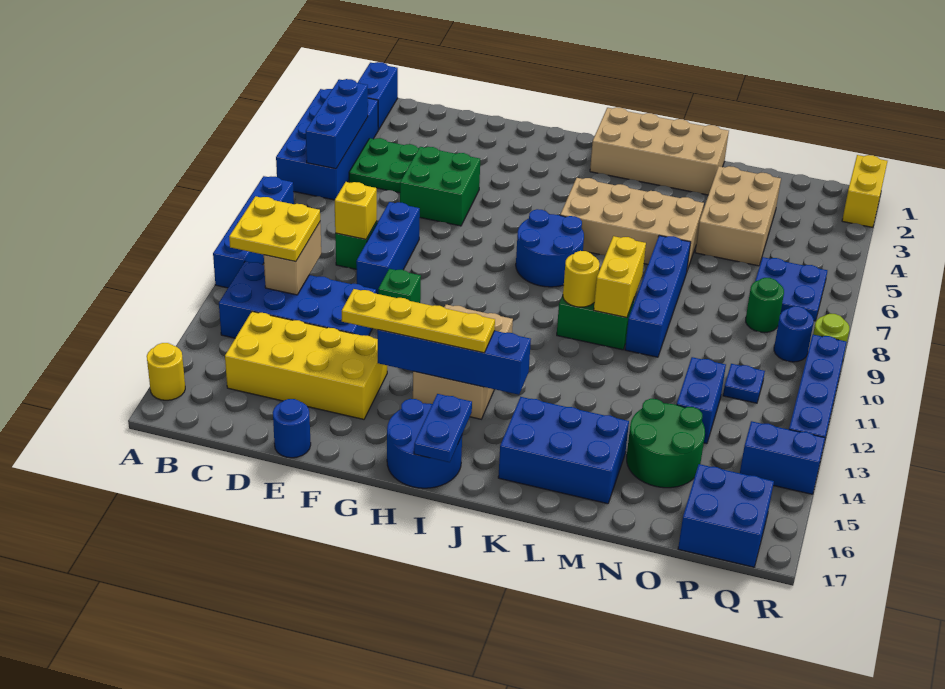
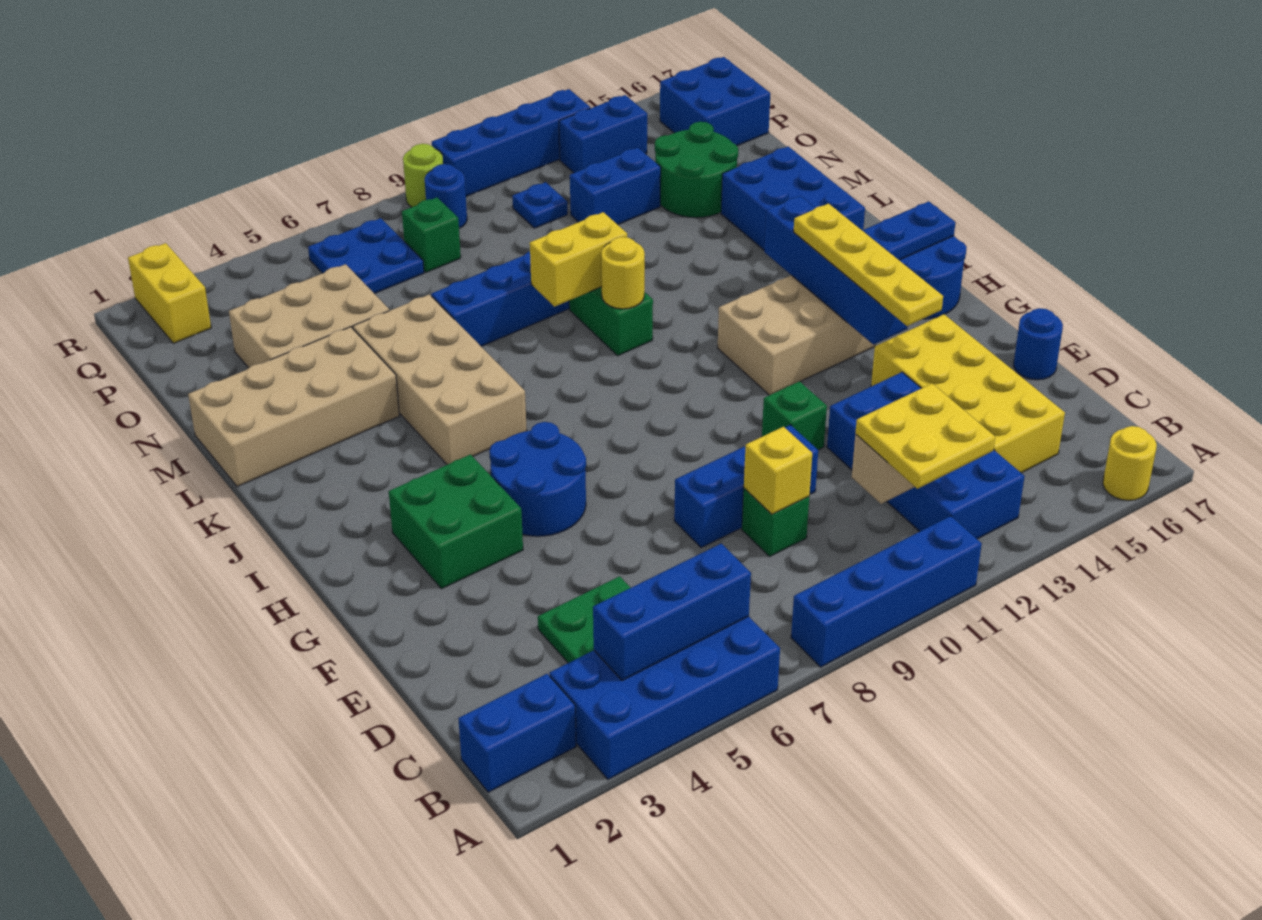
green 2x2 brick [400,147,480,226] -> green 2x2 brick moved to [389,454,523,589]
blue 2x2 round brick [516,209,584,287] -> blue 2x2 round brick moved to [489,422,586,536]
tan 2x4 brick [590,107,729,195] -> tan 2x4 brick turned to [188,327,399,487]
green 1x1 round brick [746,278,784,333] -> green 1x1 brick [402,198,461,272]
blue 1x2 brick [740,421,825,494] -> blue 1x2 brick turned to [559,95,647,173]
yellow 1x2 brick [842,155,887,227] -> yellow 1x2 brick turned to [128,243,211,343]

